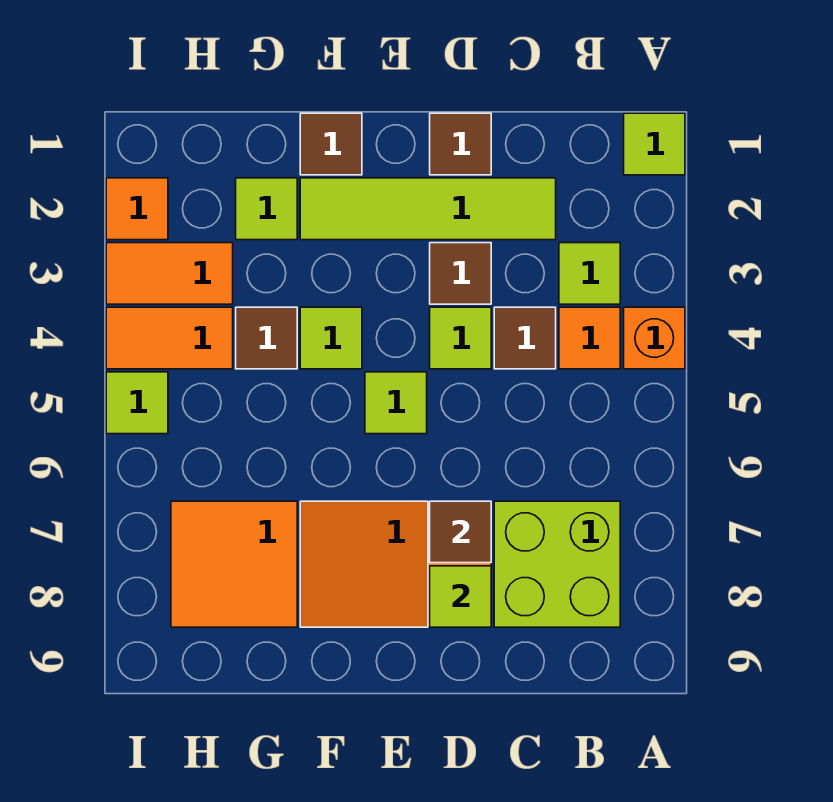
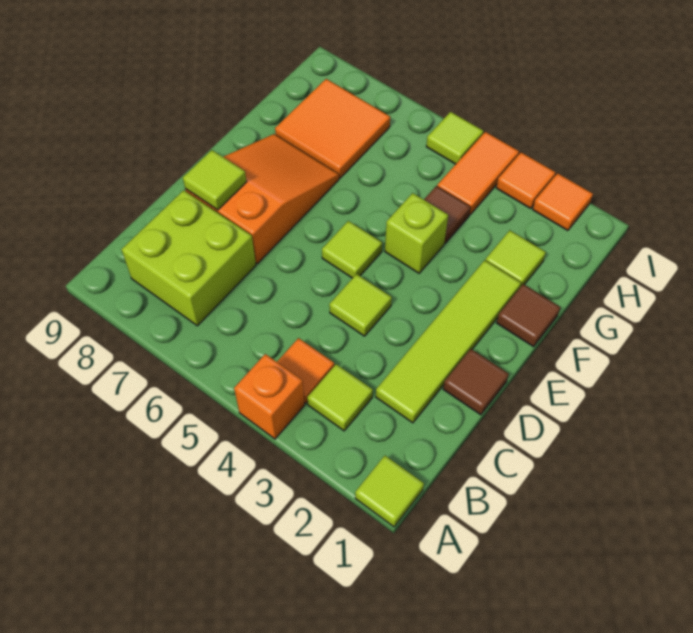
brown 1x1 tile [494,307,556,369] -> none
brown 1x1 tile [430,243,491,304] -> none
brown 1x1 tile [430,501,491,563] -> none
lime 1x1 tile [300,307,362,369] -> lime 1x1 brick [385,193,448,273]
orange 1x2 tile [106,243,233,304] -> orange 1x1 tile [496,153,556,209]

